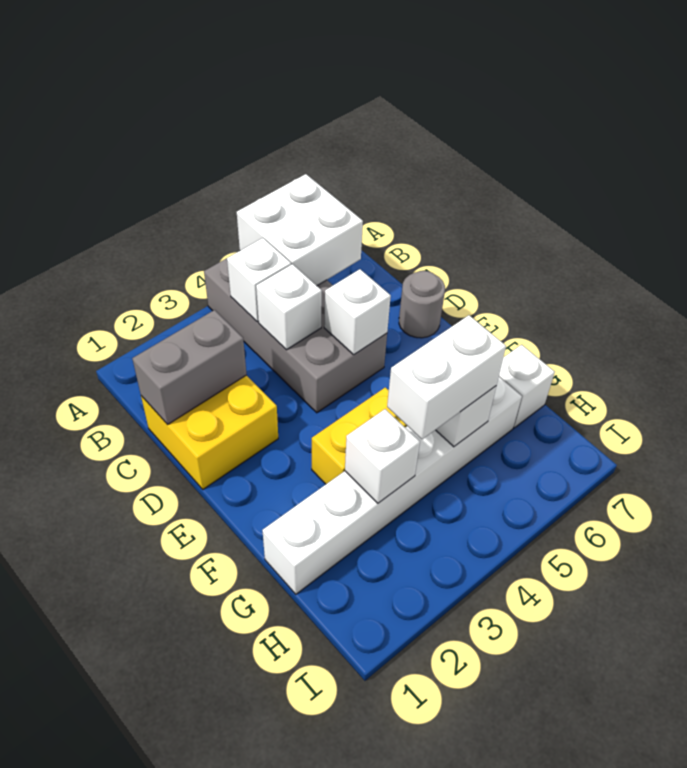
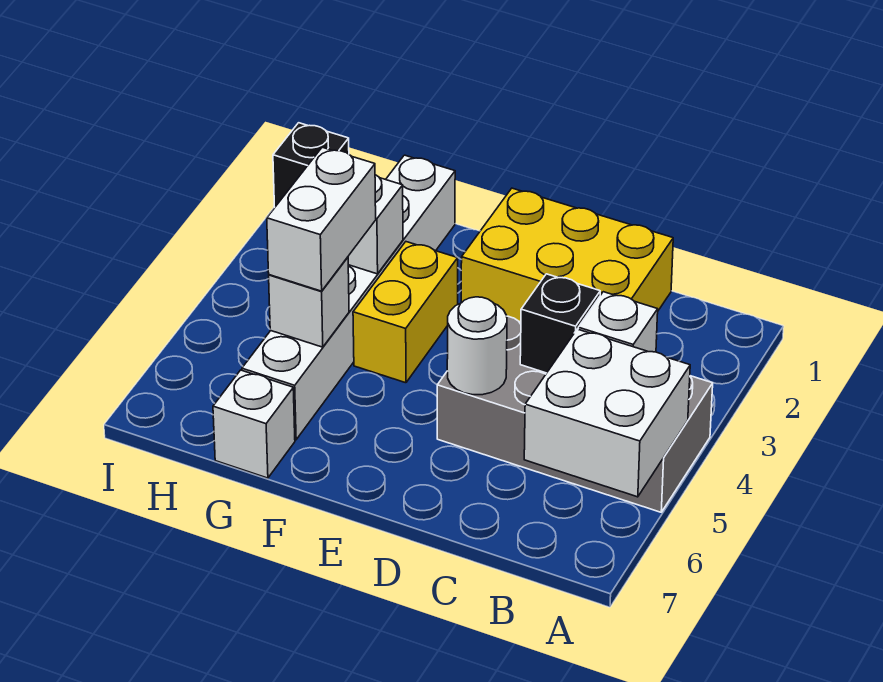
yellow 2x2 brick [141,375,278,489] -> yellow 2x3 brick [461,188,673,322]
grey 1x2 brick [132,310,247,425] -> none
white 1x1 brick [256,264,322,350] -> black 1x1 brick [520,274,600,373]
white 1x1 brick [324,269,391,355] -> white 1x1 round brick [447,297,507,395]
grey 1x1 round brick [399,271,445,338] -> none
none -> black 1x1 brick [273,123,349,207]

